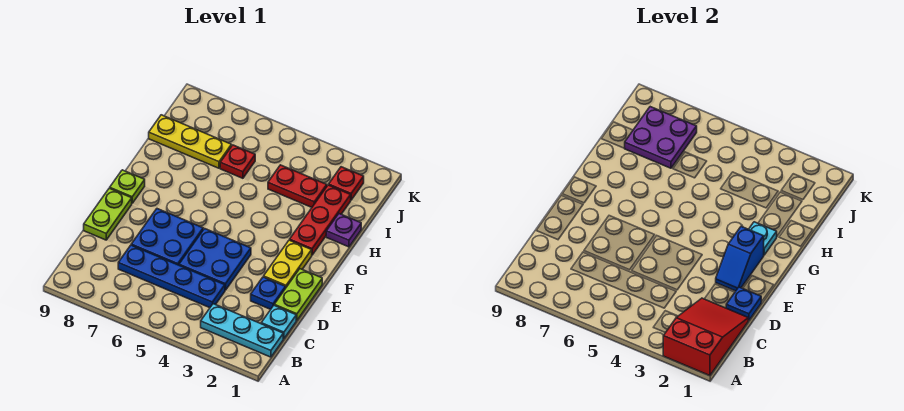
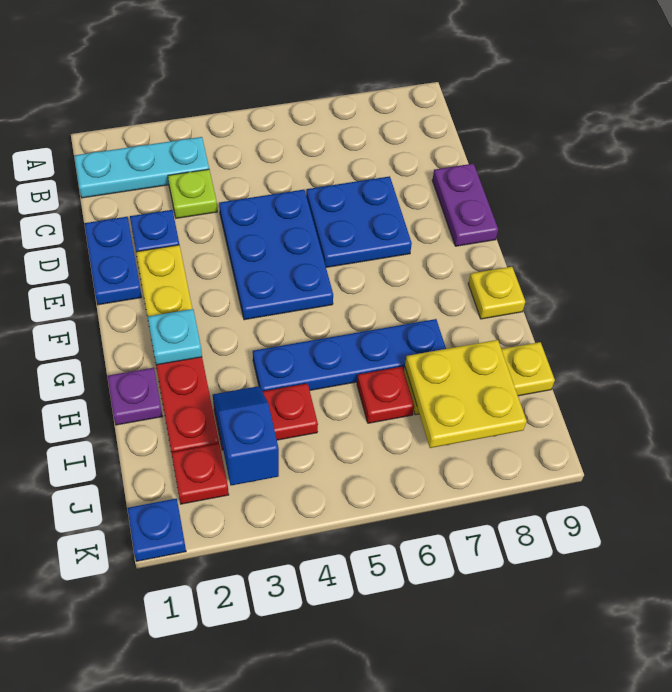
red 2x3 slope [663,298,748,376] -> none
cyan 1x1 plate [261,306,296,339] -> none
blue 1x4 plate [118,245,225,308] -> blue 1x4 plate moved to [253,319,446,391]
lime 1x2 plate [274,269,322,320] -> blue 1x2 plate [84,217,142,305]
blue 1x1 plate [726,287,761,320] -> blue 1x1 plate moved to [127,498,186,561]
blue 2x2 plate [179,229,251,290] -> blue 2x3 plate [219,190,333,320]
lime 1x2 plate [84,188,132,240] -> purple 1x2 plate [432,164,498,246]
blue 1x2 slope [716,226,764,291] -> blue 1x2 slope moved to [213,386,279,485]
lime 1x1 plate [110,170,145,203] -> lime 1x1 plate moved to [168,169,217,218]
none -> yellow 1x1 plate [468,267,525,319]
purple 2x2 plate [624,107,697,168] -> yellow 2x2 plate [405,340,527,448]

